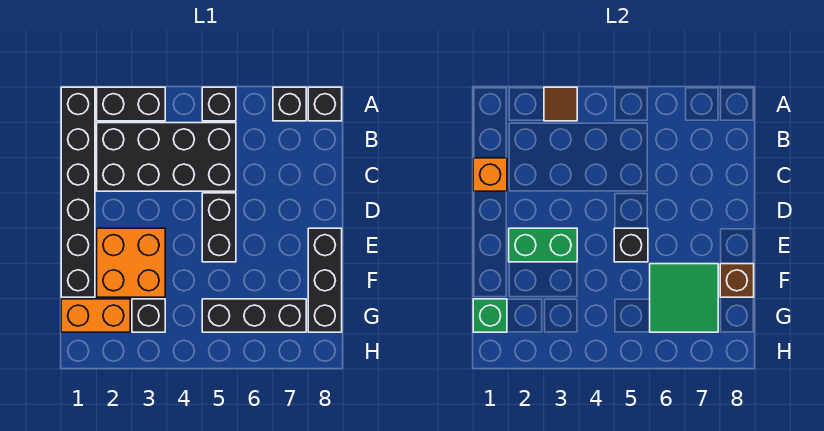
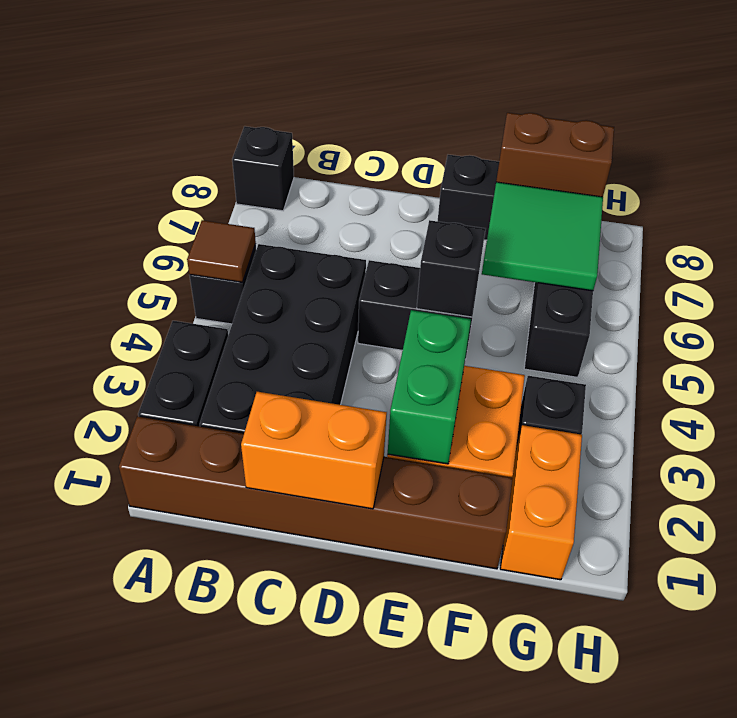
black 1x6 brick [61,87,95,297] -> brown 1x6 brick [119,416,513,569]
brown 1x1 tile [544,87,577,121] -> brown 1x1 tile moved to [187,220,256,282]
black 1x1 brick [273,87,306,121] -> none
orange 1x1 brick [473,158,507,191] -> orange 1x2 brick [241,392,387,509]
brown 1x1 brick [720,264,754,297] -> brown 1x2 brick [496,113,614,197]
green 1x1 brick [473,299,507,332] -> none

